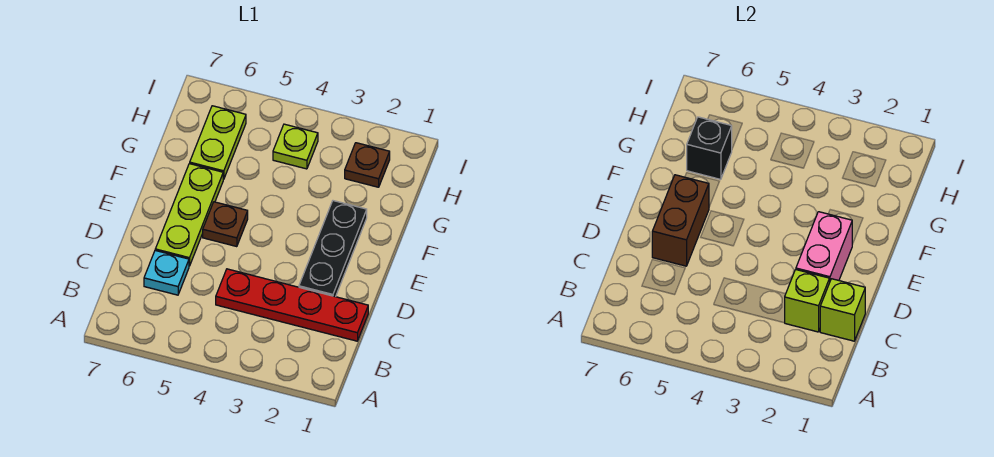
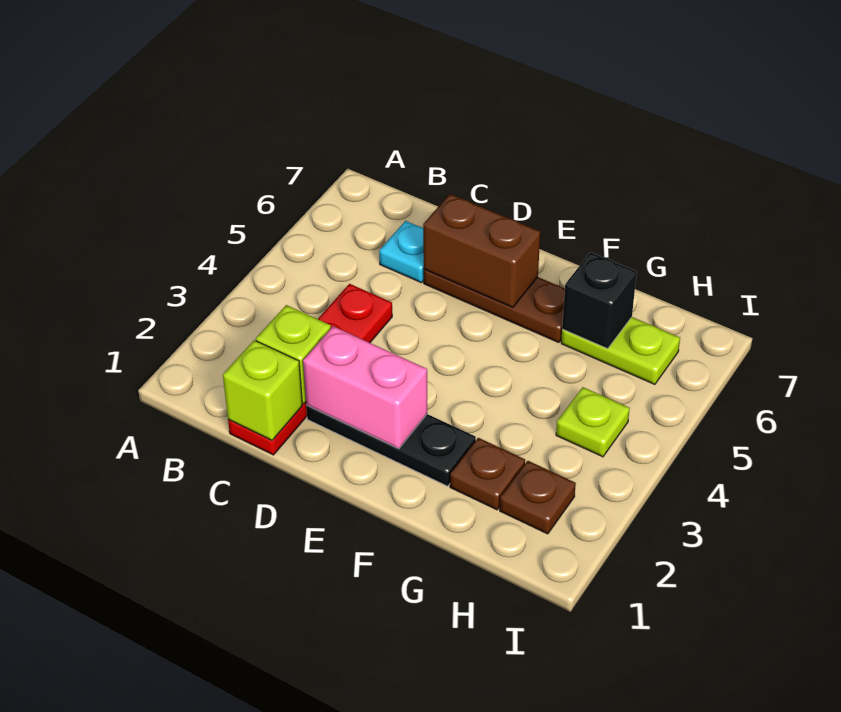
lime 1x3 plate [155,164,223,266] -> brown 1x3 plate [424,269,565,343]
brown 1x1 plate [203,202,248,247] -> brown 1x1 plate moved to [450,438,525,510]

